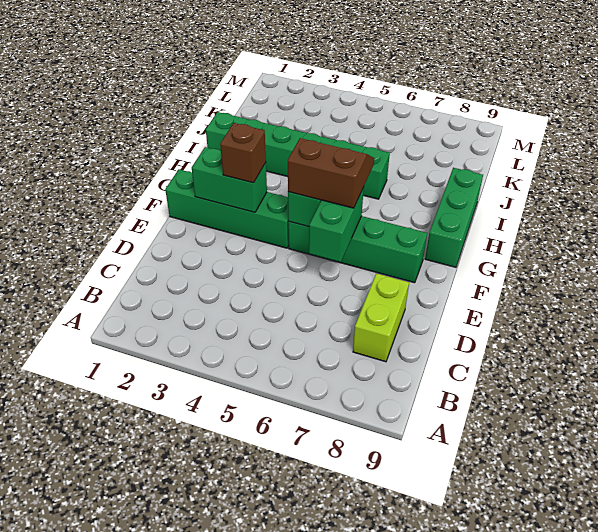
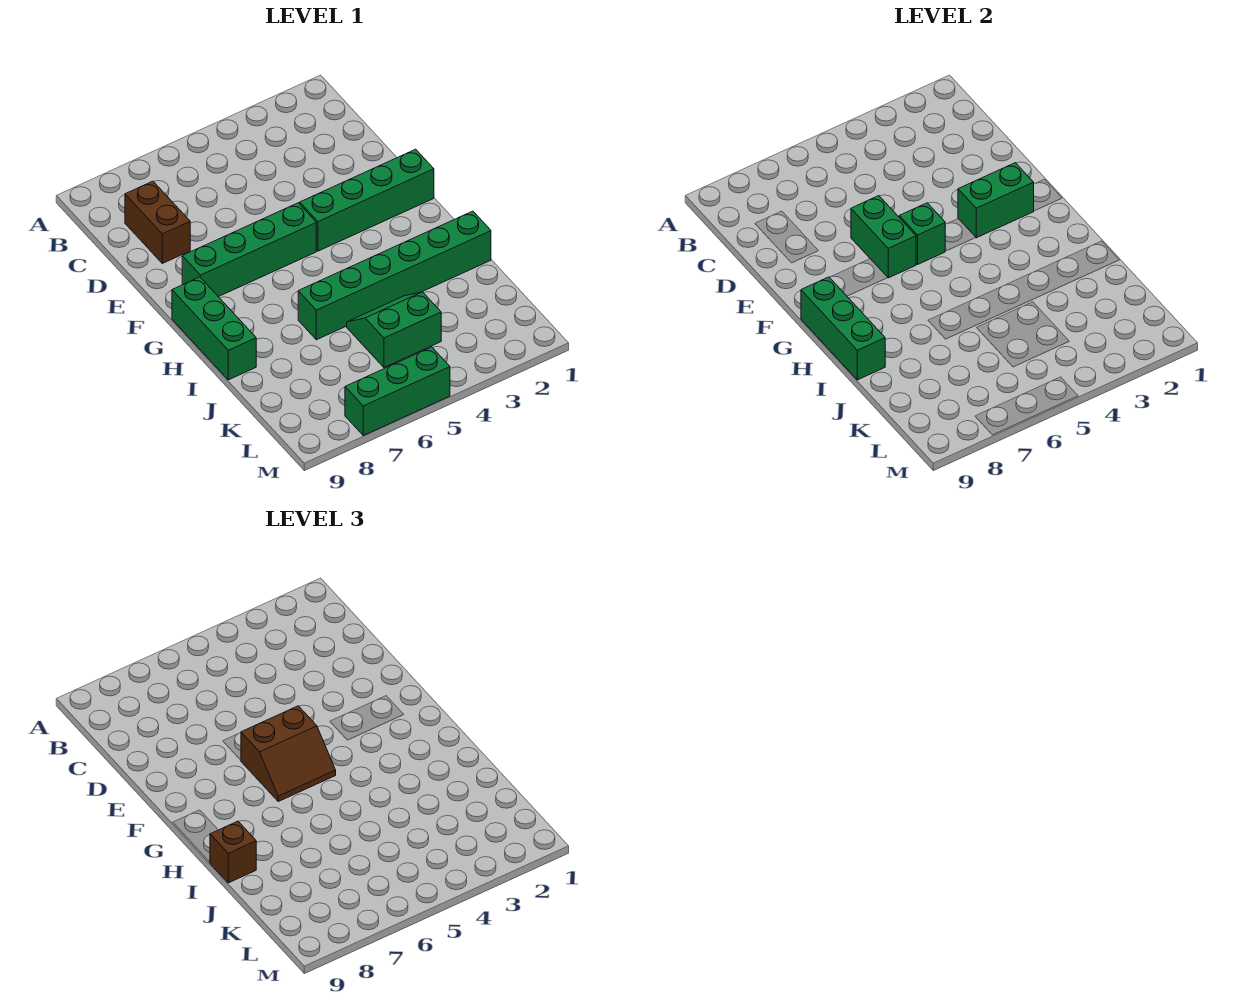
lime 1x2 brick [353,273,409,362] -> brown 1x2 brick [125,181,190,263]
brown 1x1 brick [220,123,266,183] -> brown 1x1 brick moved to [210,821,256,883]
none -> green 1x3 brick [801,277,885,380]
none -> green 2x2 slope [347,292,441,367]
none -> green 1x3 brick [345,347,450,435]

